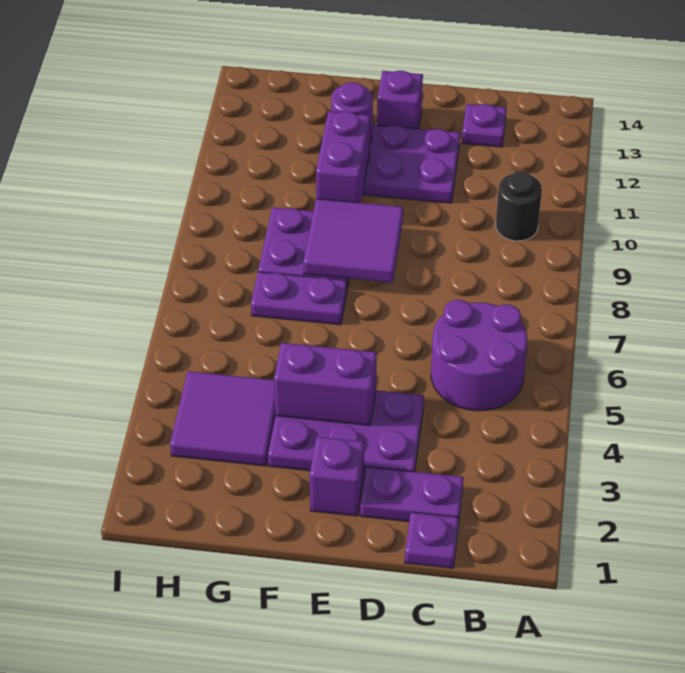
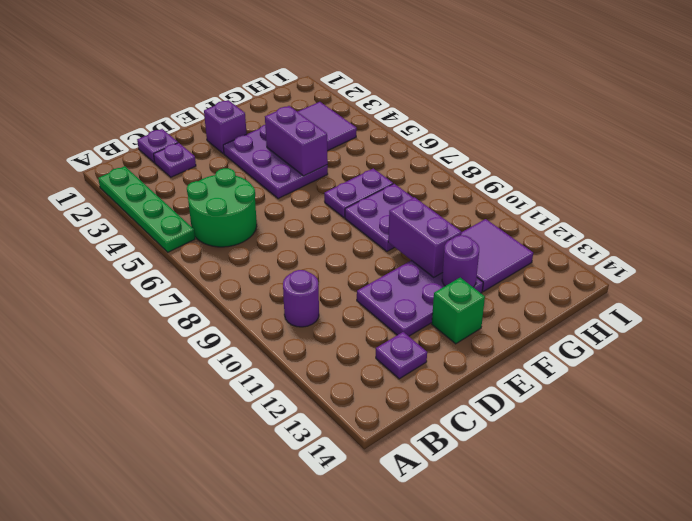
none -> green 1x4 plate [98,166,195,252]
purple 2x2 round brick [431,300,527,411] -> green 2x2 round brick [187,168,257,247]
black 1x1 round brick [496,172,542,241] -> purple 1x1 round brick [283,270,319,327]
purple 1x2 plate [360,467,464,525] -> purple 1x1 plate [154,143,196,177]
purple 2x3 plate [268,390,424,476] -> purple 2x3 plate turned to [223,125,328,199]
purple 1x2 brick [274,343,377,425] -> purple 1x2 brick turned to [265,106,328,176]
purple 2x2 tile [303,199,403,283] -> purple 2x2 tile moved to [461,219,533,291]
purple 1x1 brick [377,71,423,129] -> green 1x1 brick [432,278,485,344]

